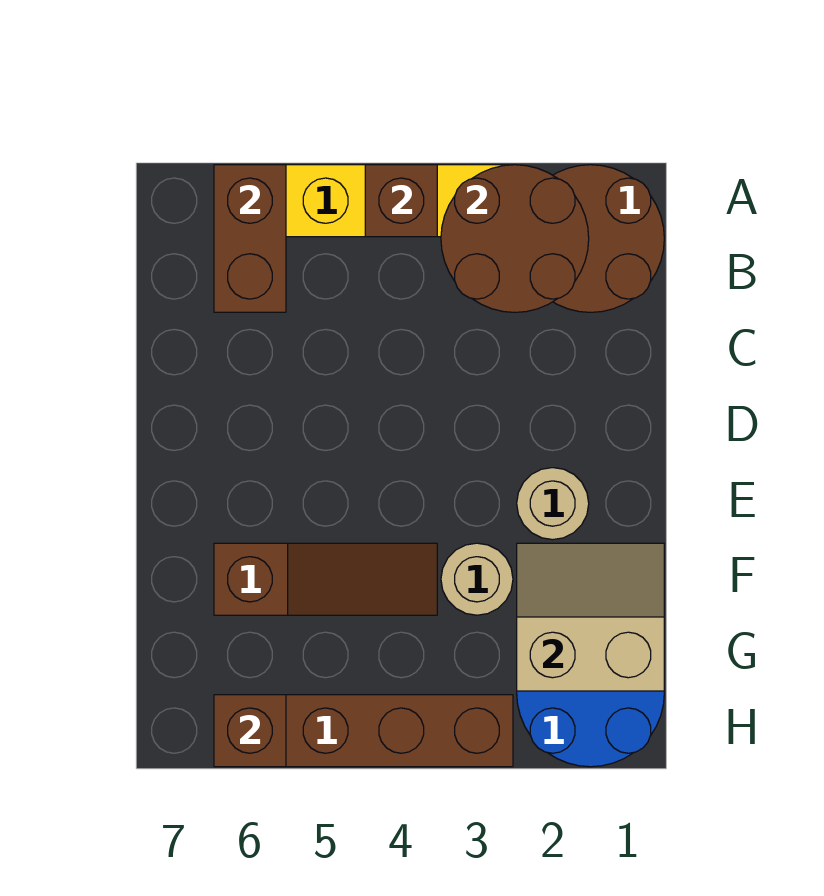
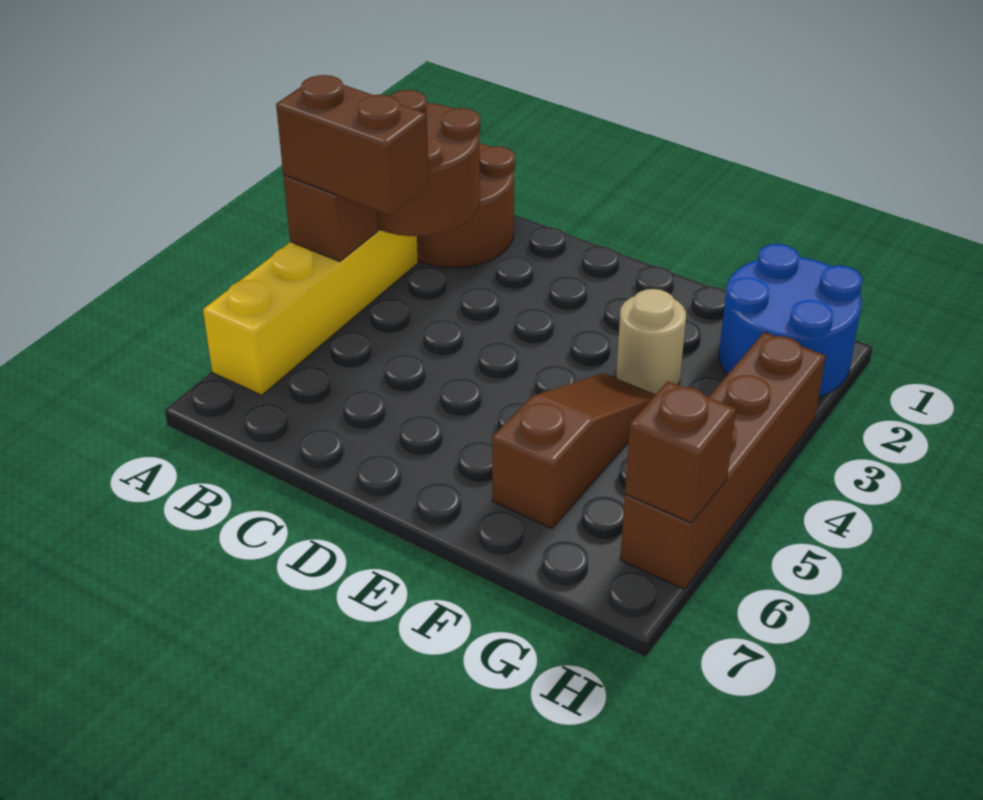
brown 1x2 brick [214,165,286,312] -> brown 1x2 brick moved to [276,75,429,215]
tan 1x1 round brick [517,468,589,540] -> none
tan 2x2 slope [517,543,664,691] -> none

